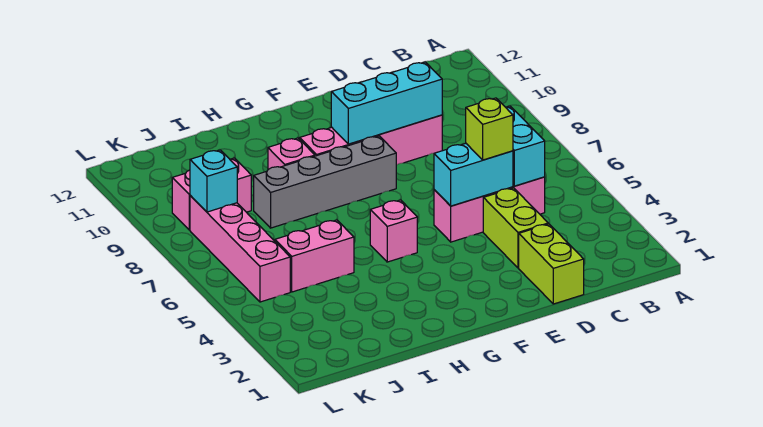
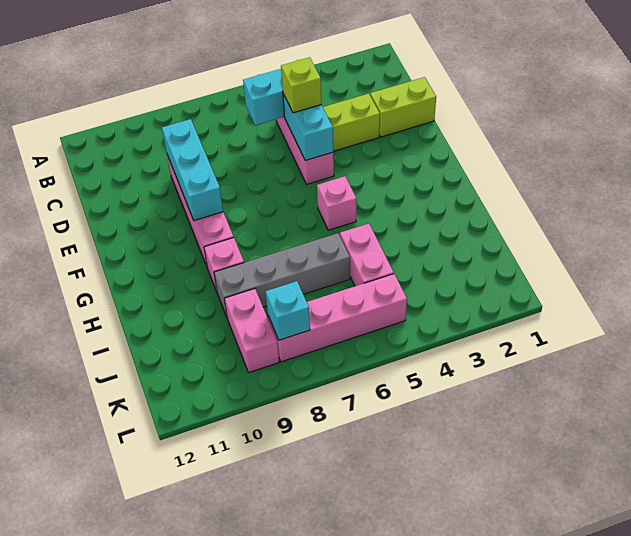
grey 1x4 brick [254,136,396,228] -> grey 1x4 brick turned to [214,233,350,317]

